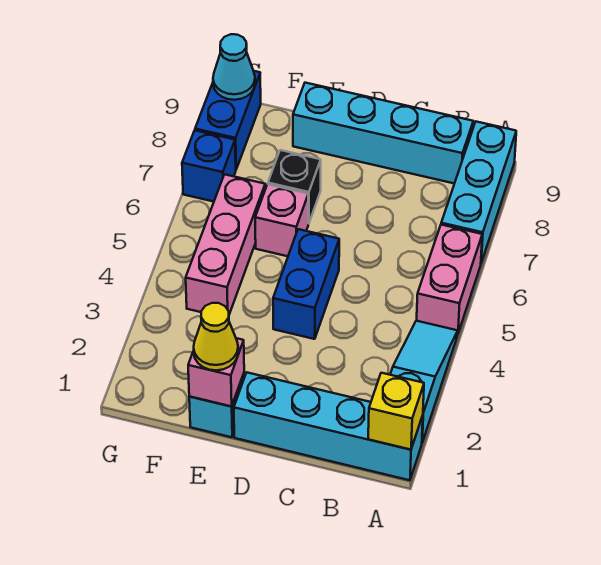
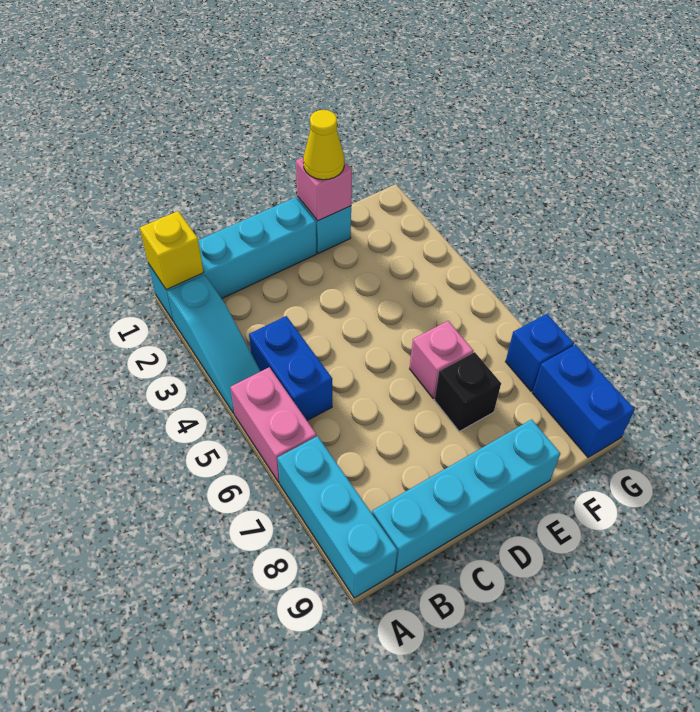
blue 1x2 brick [273,229,339,339] -> blue 1x2 brick moved to [249,316,332,420]
pink 1x3 brick [186,174,265,314] -> none
cyan 1x1 cone [213,34,255,100] -> none

